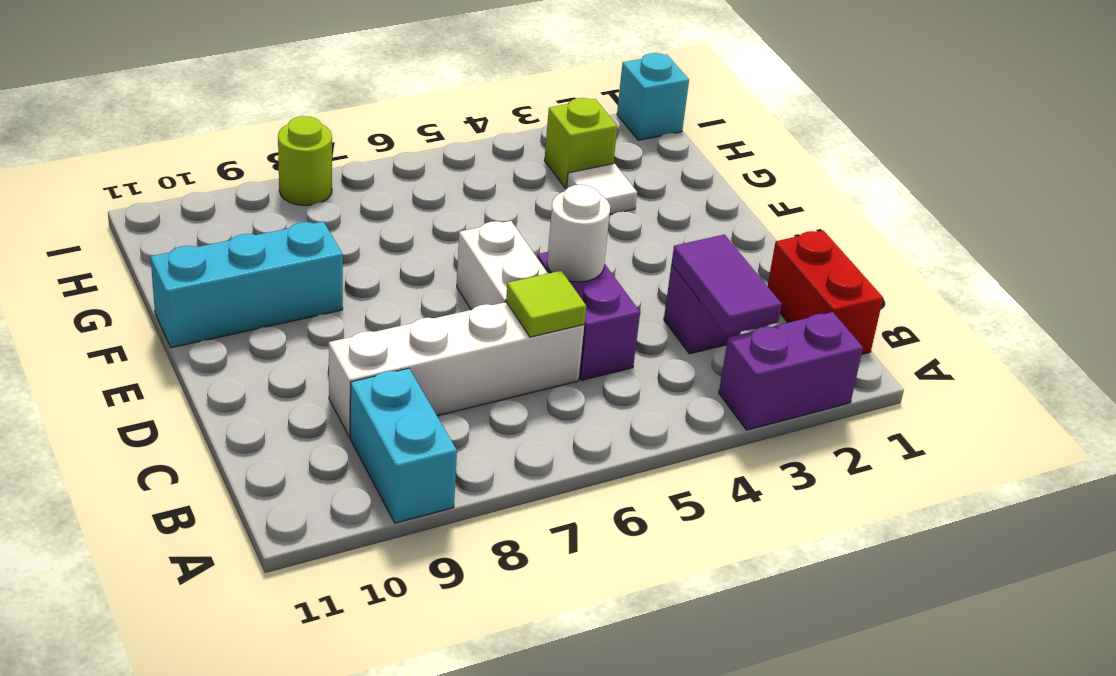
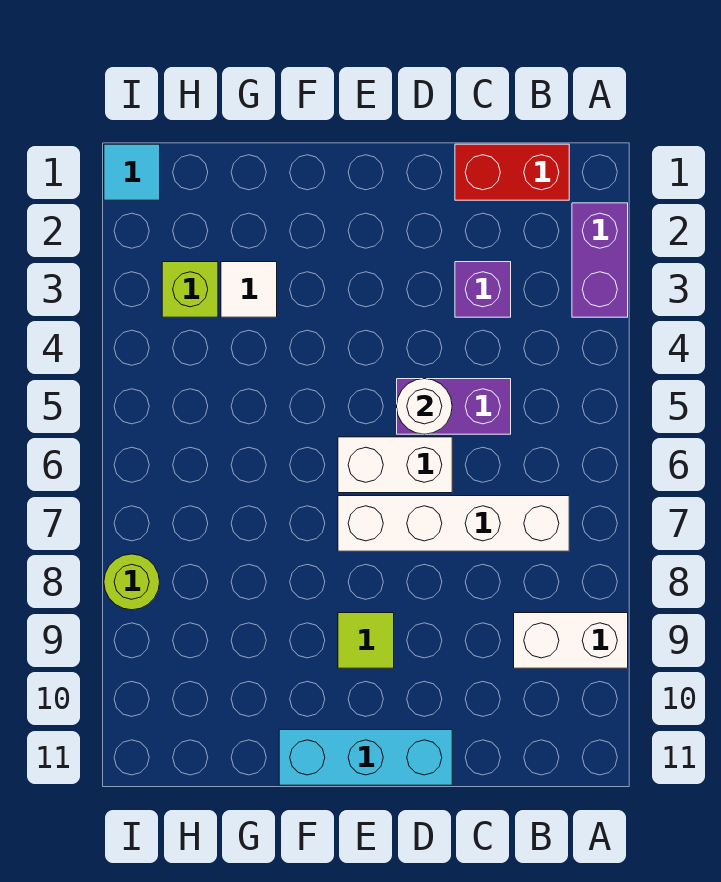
cyan 1x2 brick [350,368,457,523] -> white 1x2 brick [514,613,628,668]
purple 1x2 tile [672,235,782,335] -> none
white 1x4 brick [329,302,584,437] -> white 1x4 brick turned to [338,496,569,551]
lime 1x1 tile [506,271,586,337] -> lime 1x1 tile moved to [338,613,394,668]
cyan 1x3 brick [151,221,343,348] -> cyan 1x3 brick turned to [279,730,452,785]
cyan 1x1 brick [617,53,689,140] -> cyan 1x1 tile [104,144,160,200]

